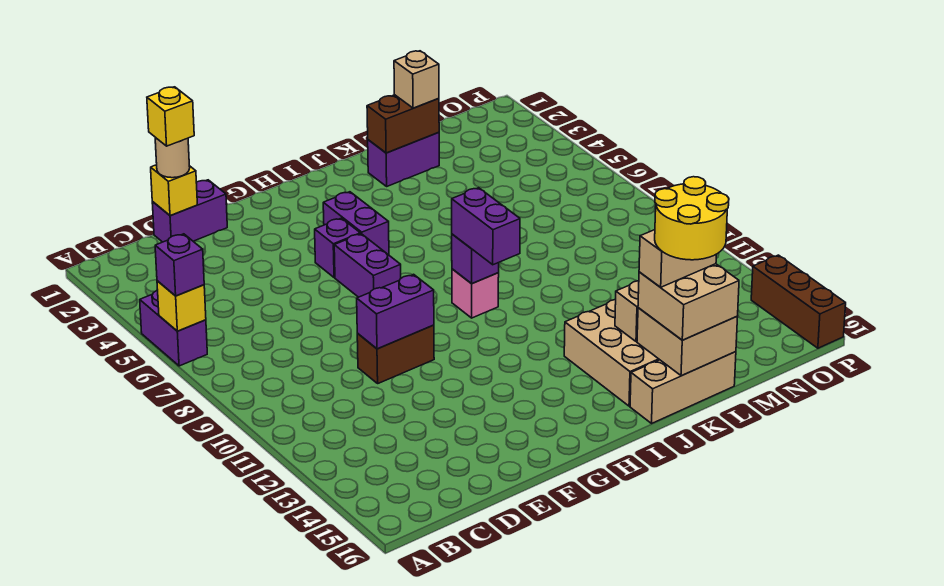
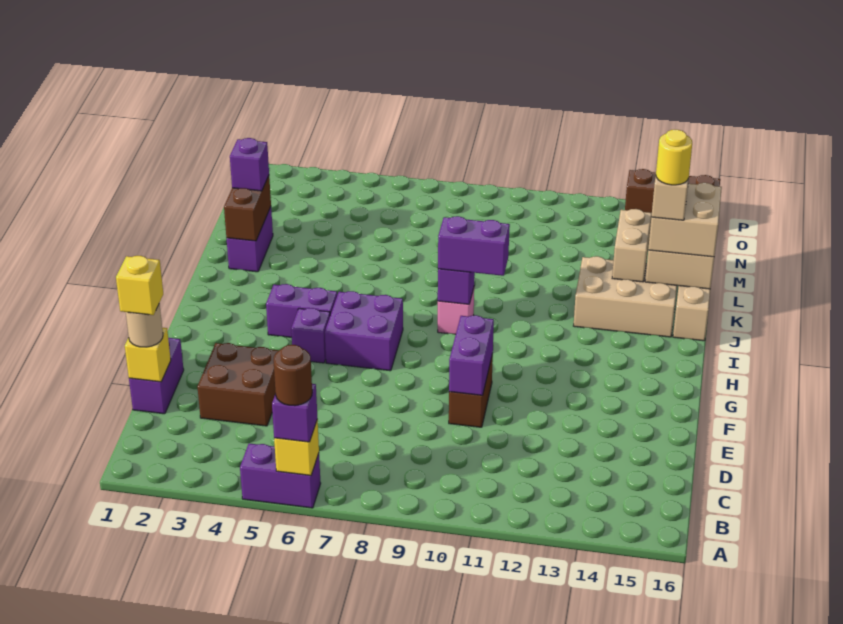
none -> brown 1x1 round brick [273,345,312,406]
none -> brown 2x2 brick [197,343,279,426]
purple 1x2 brick [334,234,401,297] -> purple 2x2 brick [325,291,403,371]
yellow 2x2 round brick [655,177,729,260] -> yellow 1x1 round brick [656,130,692,185]
tan 1x1 brick [394,51,439,108] -> purple 1x1 brick [230,138,269,191]

